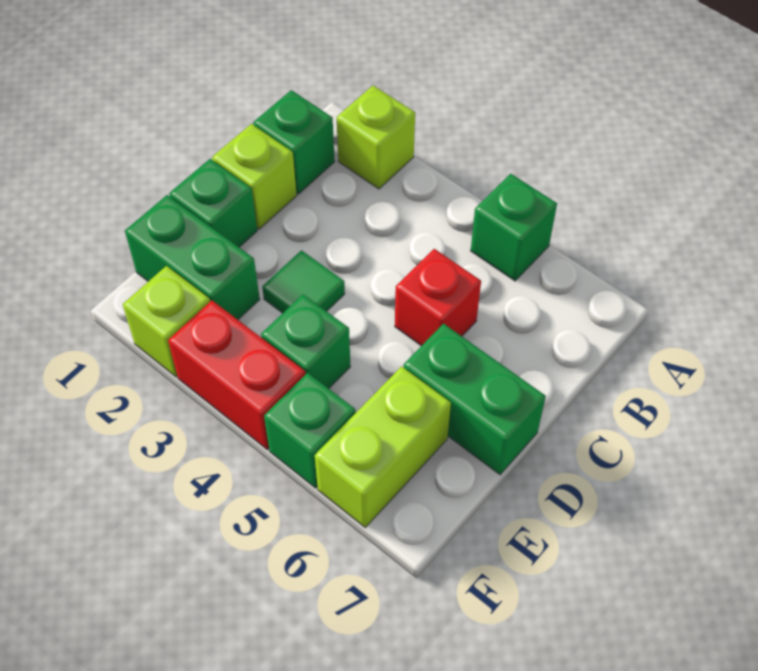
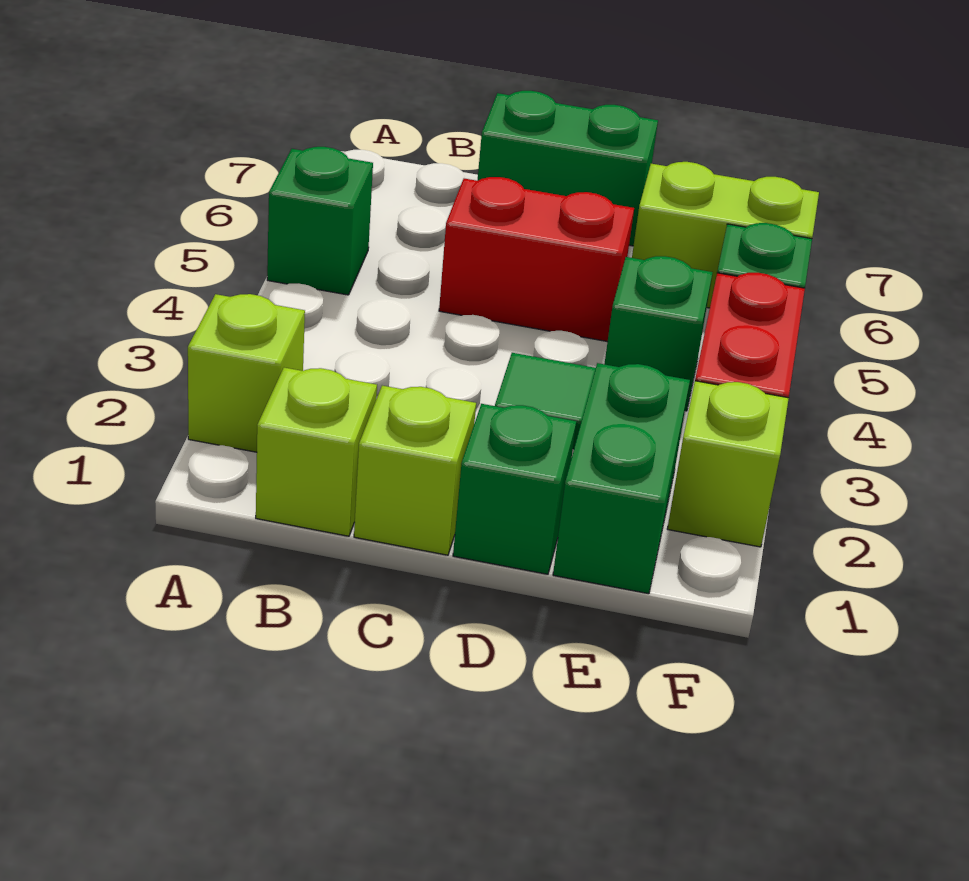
green 1x1 brick [253,90,335,194] -> lime 1x1 brick [256,368,377,536]
red 1x1 brick [395,249,481,346] -> red 1x2 brick [439,177,634,342]
green 1x2 brick [404,324,546,475] -> green 1x2 brick turned to [477,91,658,246]

